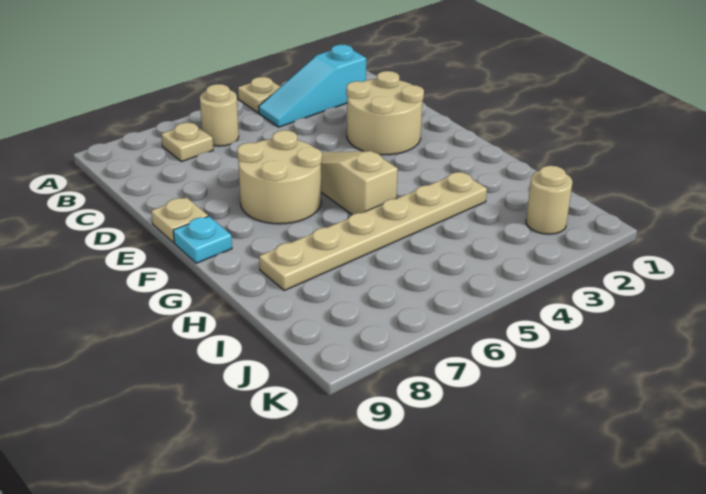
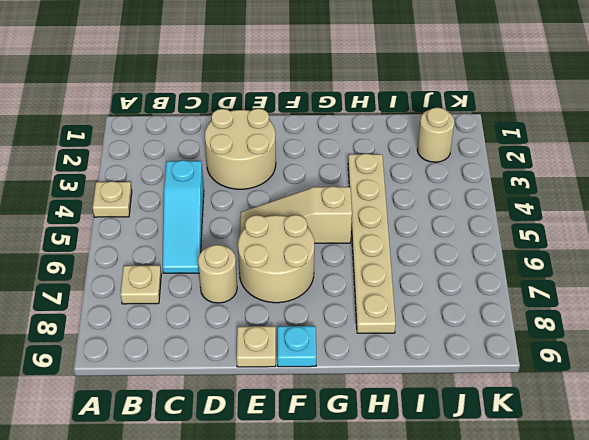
cyan 1x3 slope [259,45,366,127] -> cyan 1x3 slope moved to [163,160,204,273]
tan 1x1 round brick [200,84,239,146] -> tan 1x1 round brick moved to [198,245,237,303]

